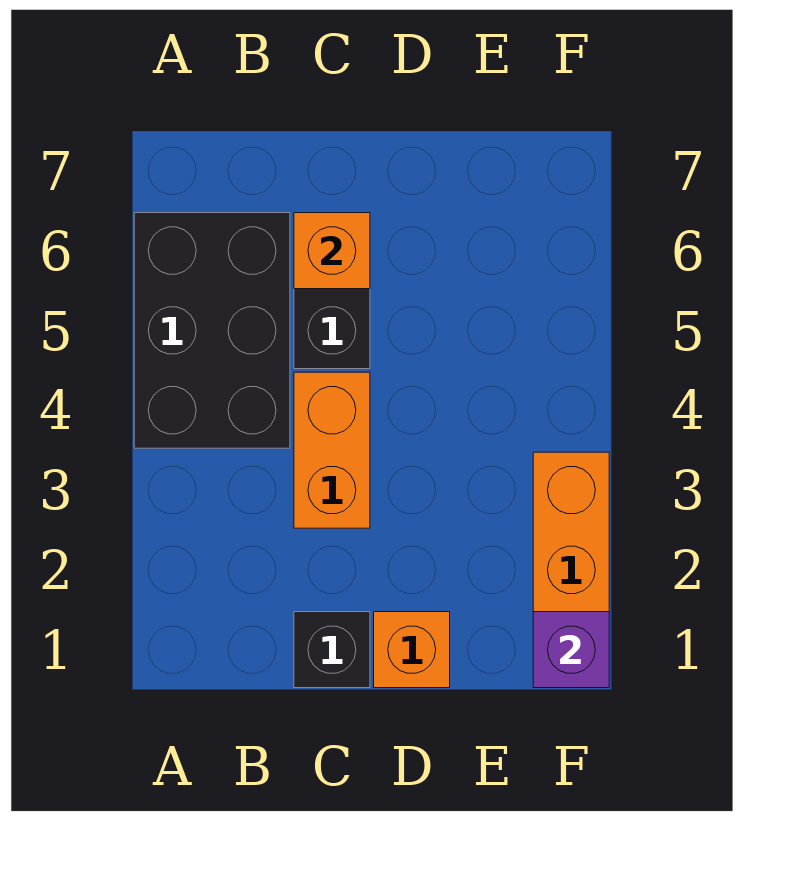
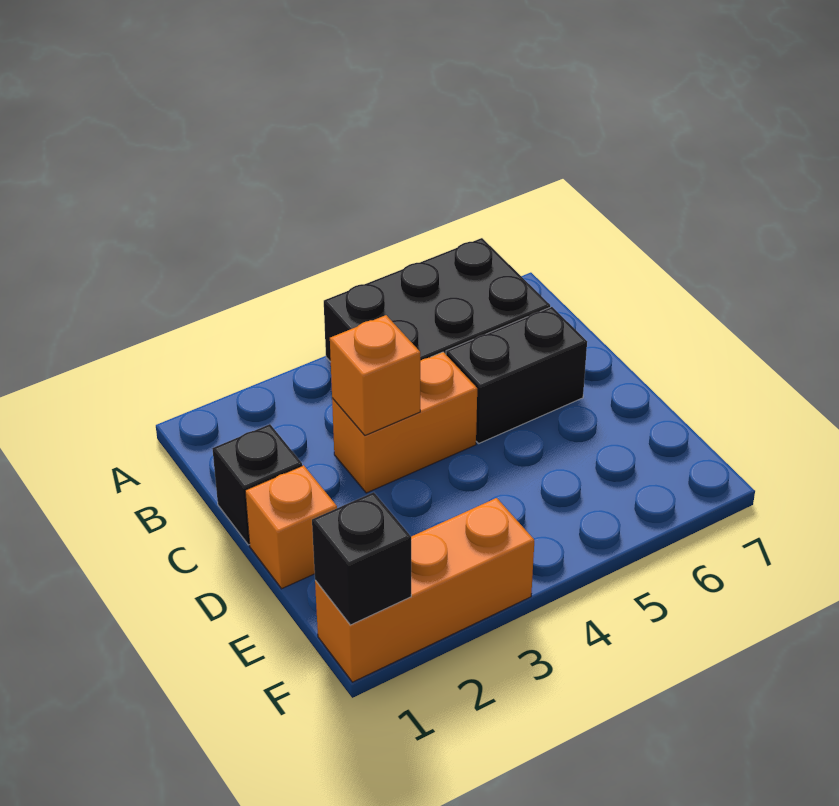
orange 1x1 brick [294,213,370,289] -> orange 1x1 brick moved to [330,315,420,435]
purple 1x1 brick [533,612,609,688] -> black 1x1 brick [312,492,411,625]

